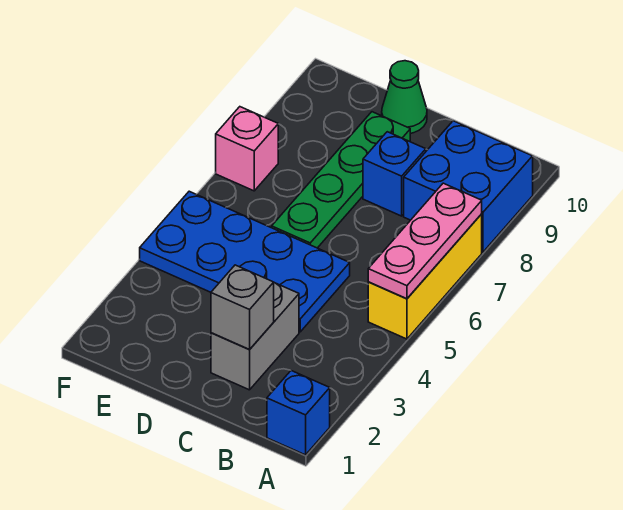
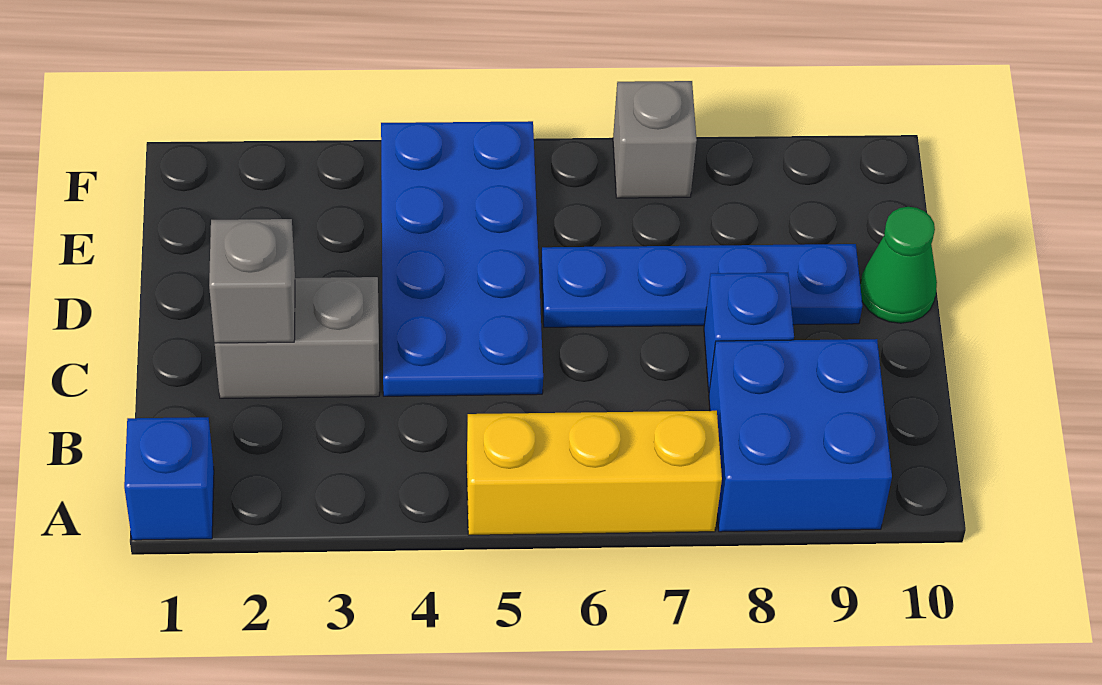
pink 1x3 plate [368,183,482,299] -> none
green 1x4 plate [272,112,410,248] -> blue 1x4 plate [541,244,862,327]
pink 1x1 brick [216,107,278,191] -> grey 1x1 brick [613,81,697,198]

